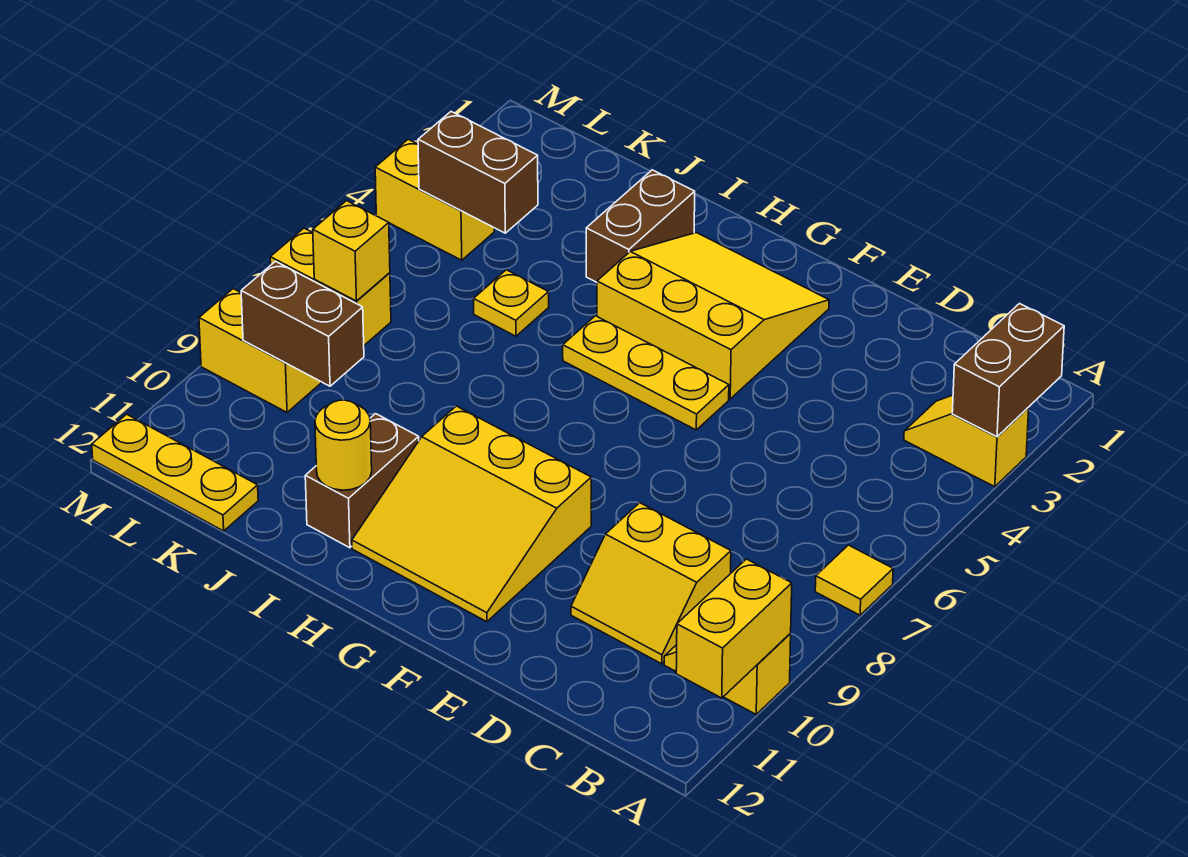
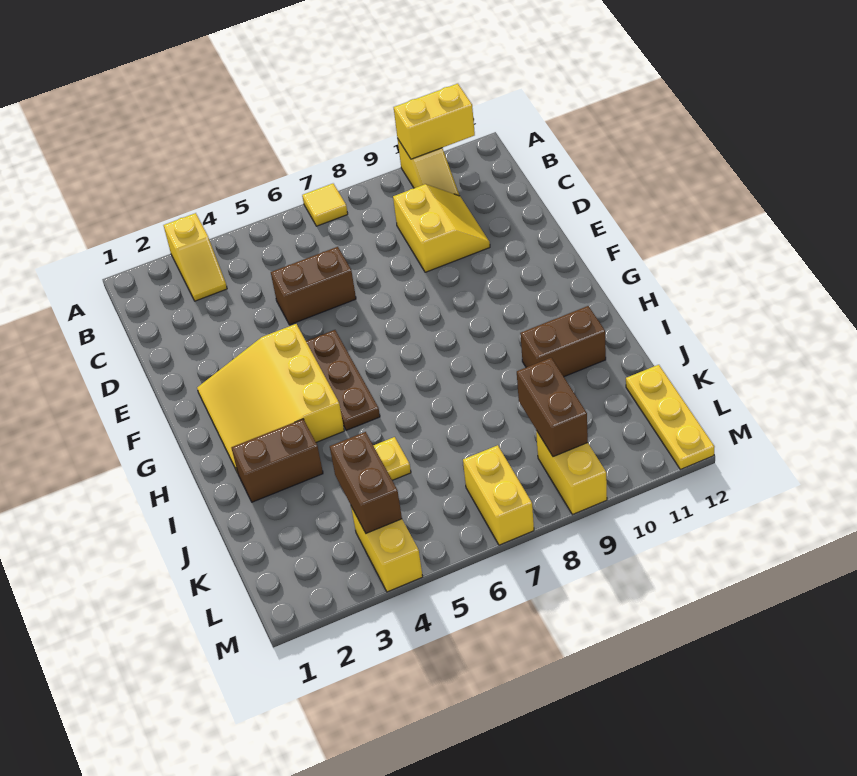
brown 1x2 brick [952,304,1064,437] -> brown 1x2 brick moved to [271,247,356,325]
yellow 1x3 plate [563,316,729,430] -> brown 1x3 plate [306,330,380,430]
yellow 3x3 slope [352,406,591,622] -> none
yellow 1x1 round brick [315,400,372,490] -> none
yellow 1x1 brick [313,201,390,301] -> none

